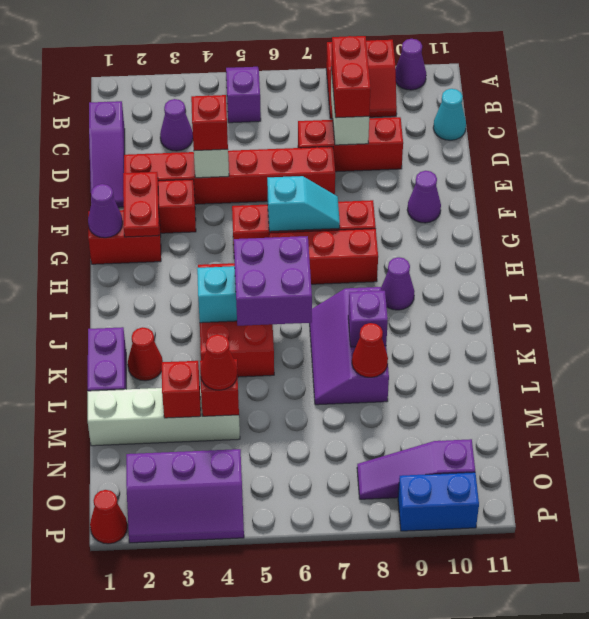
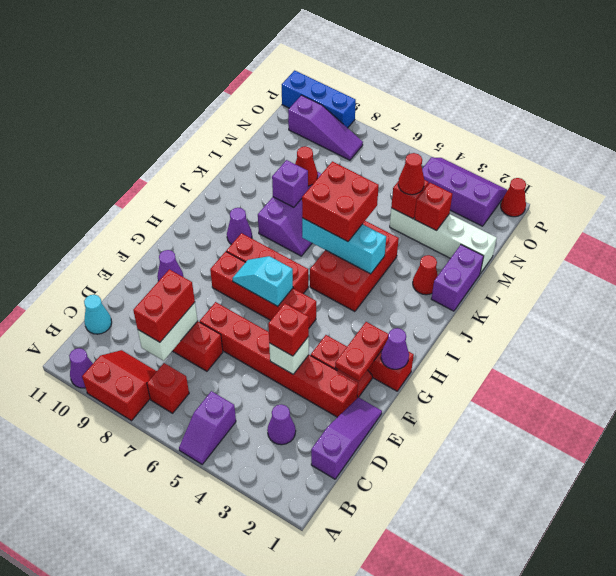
none -> red 1x1 brick [147,363,189,413]
purple 2x2 brick [234,236,312,326] -> red 2x2 brick [302,161,379,242]
blue 1x2 brick [398,472,479,531] -> blue 1x3 brick [282,70,356,128]

